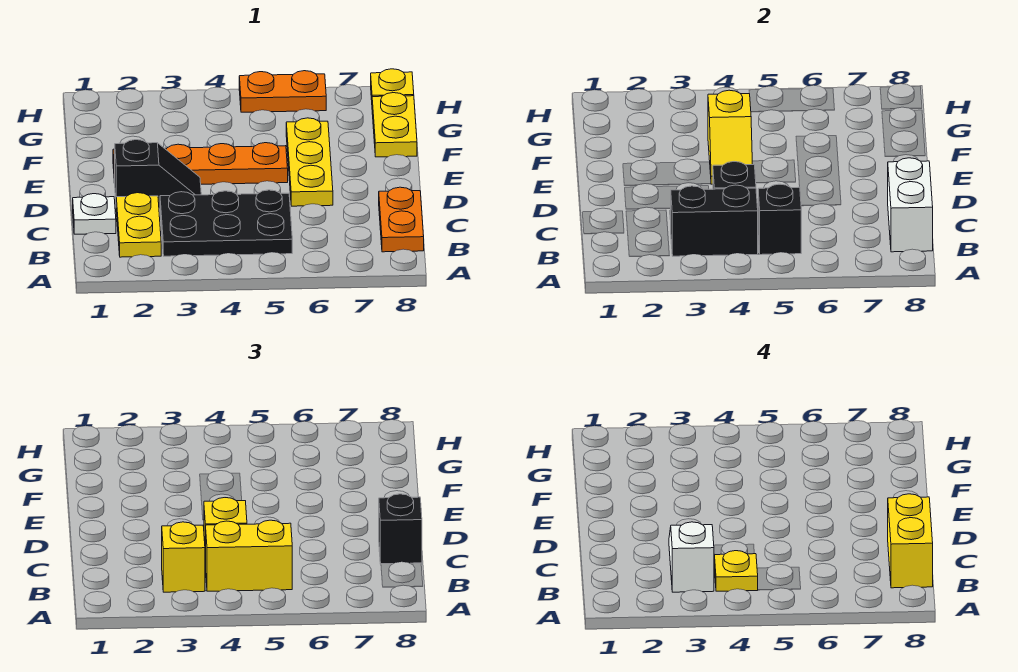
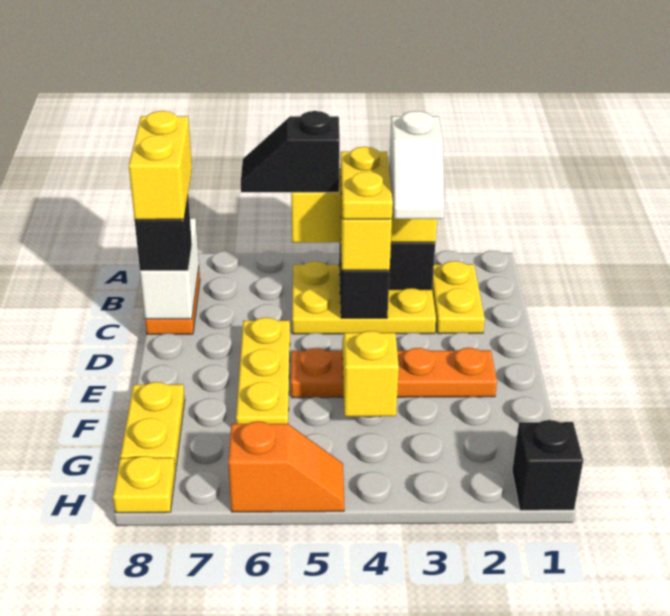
black 2x3 plate [160,190,292,256] -> yellow 2x3 plate [292,261,436,334]
yellow 1x1 plate [715,551,758,591] -> yellow 1x2 plate [340,147,393,219]
black 1x1 brick [758,184,801,255] -> black 1x1 brick moved to [512,420,583,510]
white 1x1 plate [73,194,116,234] -> none
black 1x2 slope [115,140,201,209] -> black 1x2 slope moved to [241,111,340,192]
orange 1x2 plate [239,71,326,112] -> orange 1x2 slope [228,421,344,512]

